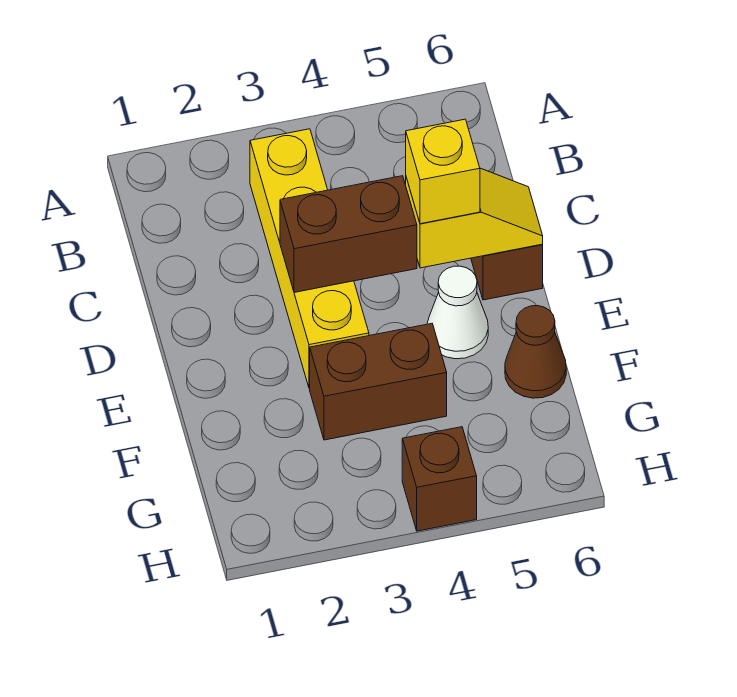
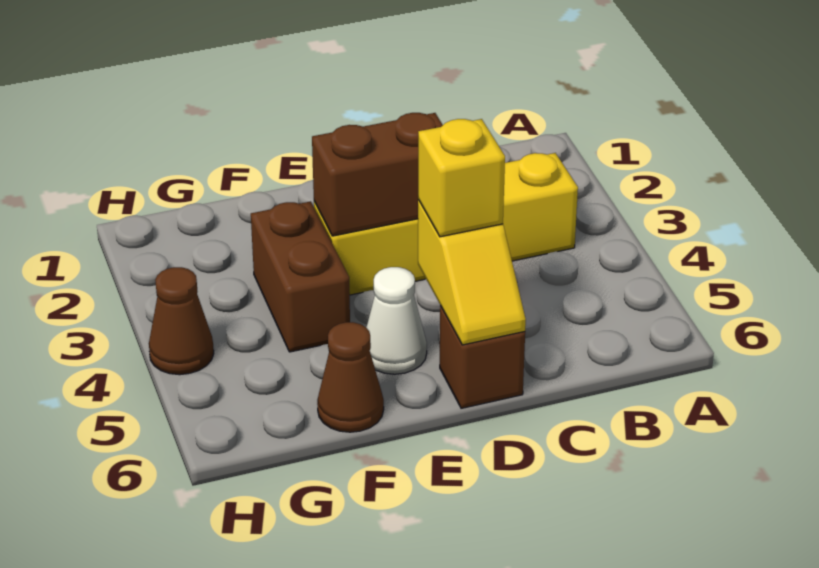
brown 1x2 brick [280,176,417,292] -> brown 1x2 brick turned to [312,113,443,236]
brown 1x1 brick [402,427,477,531] -> brown 1x1 cone [149,267,214,375]

